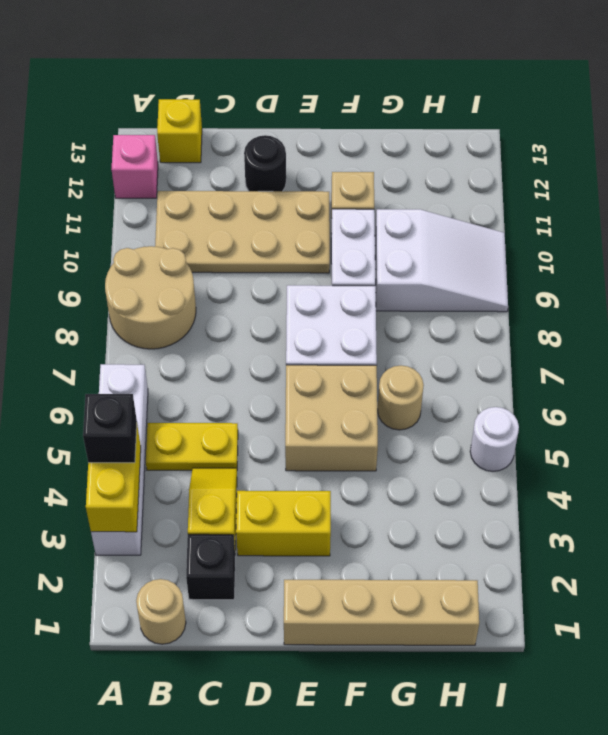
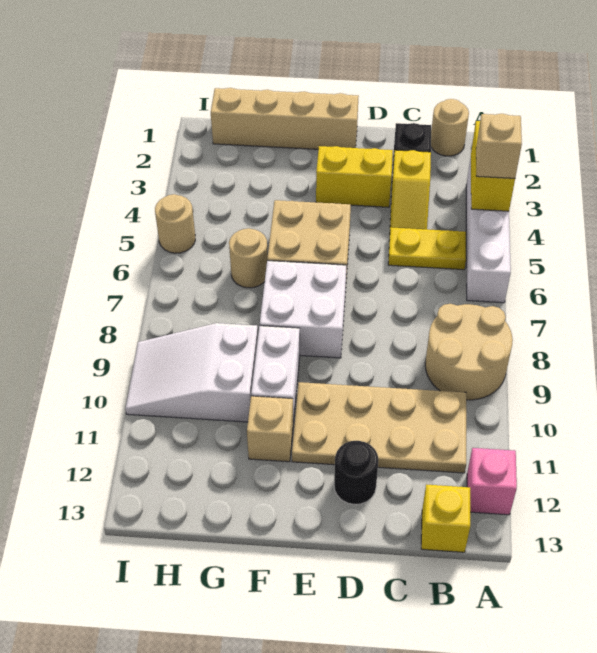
black 1x1 brick [83,394,137,463] -> tan 1x1 brick [476,114,522,178]
white 1x1 round brick [470,407,519,471] -> tan 1x1 round brick [155,194,195,253]

